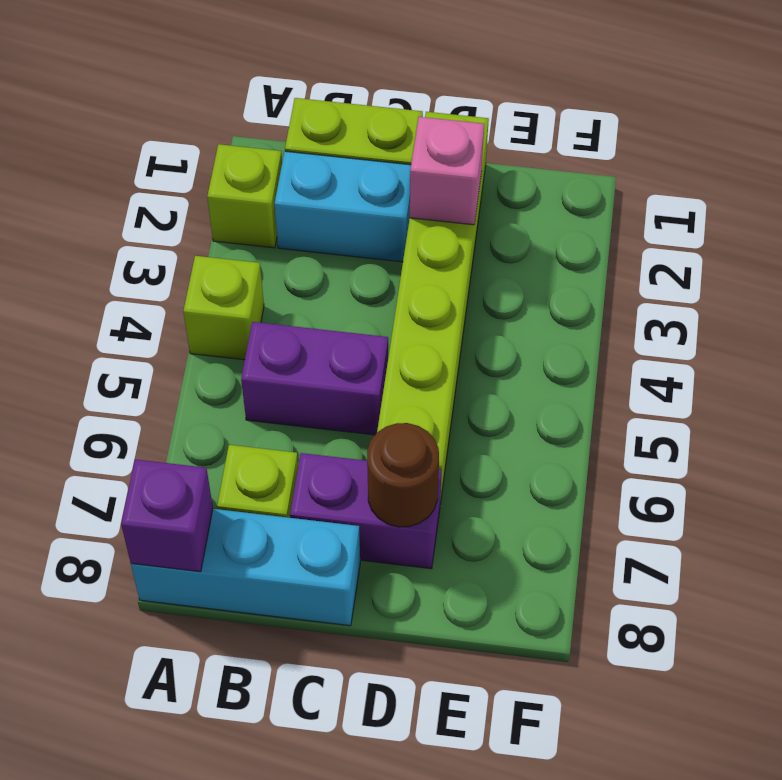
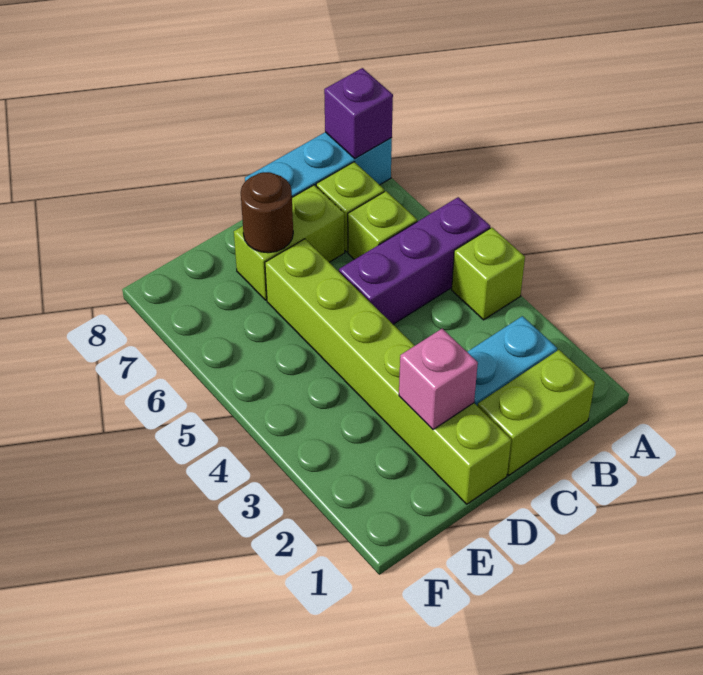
lime 1x1 brick [207,144,282,248] -> lime 1x1 brick moved to [348,191,417,260]
purple 1x2 brick [241,322,388,435] -> purple 1x3 brick [339,197,490,324]
purple 1x2 brick [290,453,442,569] -> lime 1x2 brick [234,185,345,300]

